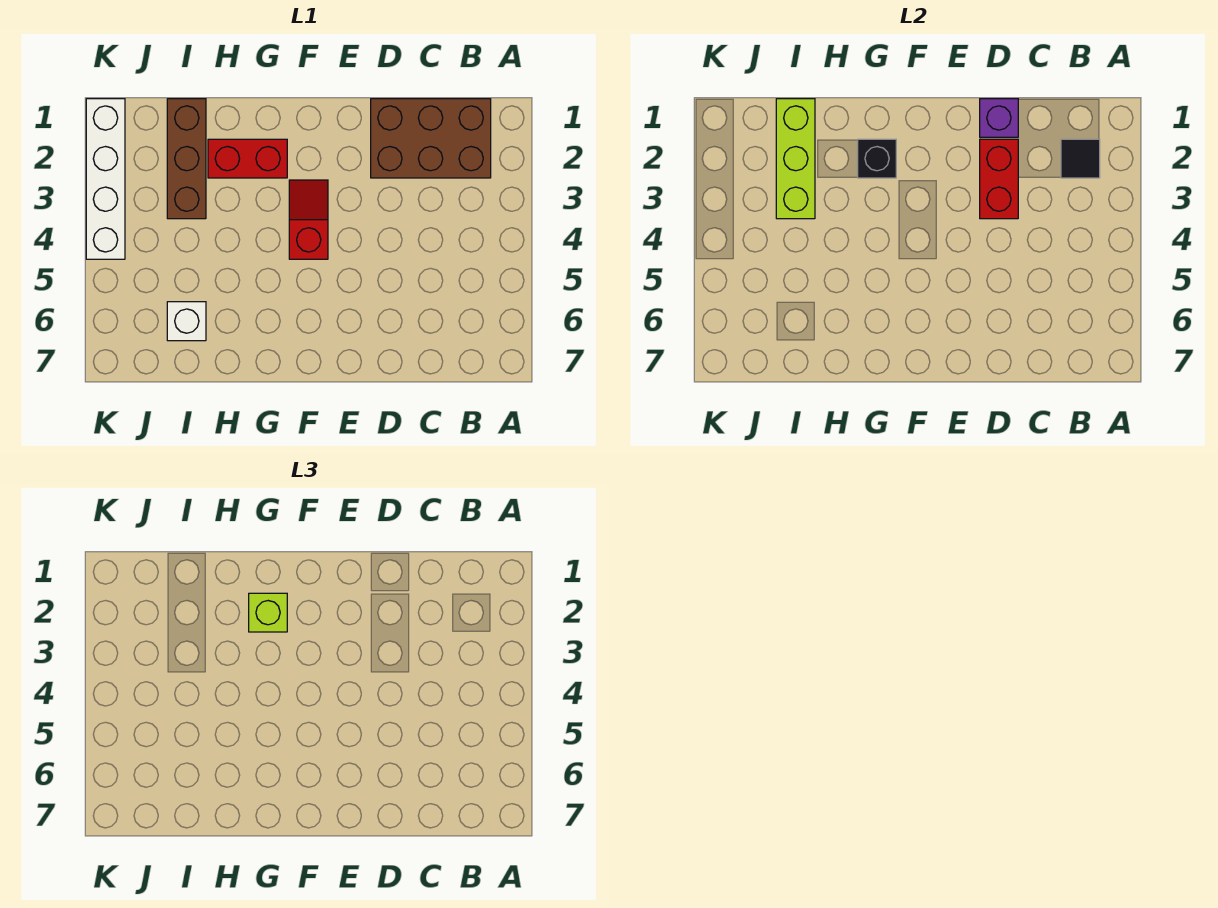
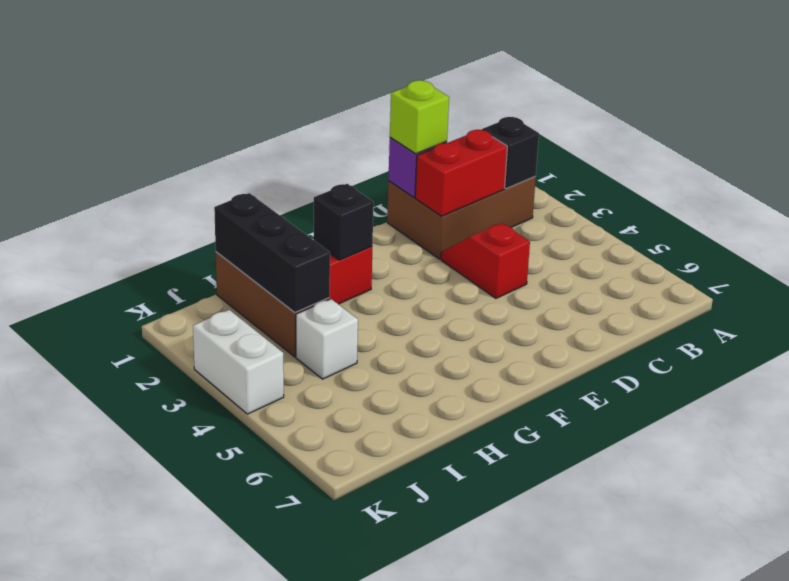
black 1x1 tile [1061,139,1100,178] -> black 1x1 brick [482,117,539,189]
red 1x2 brick [980,139,1018,219] -> red 1x2 brick turned to [415,130,507,216]
red 1x2 slope [289,180,328,259] -> red 1x2 slope moved to [441,223,530,298]
lime 1x1 brick [249,593,287,632] -> lime 1x1 brick moved to [390,80,449,154]
lime 1x3 brick [776,99,815,219] -> black 1x3 brick [214,193,330,313]
white 1x1 brick [167,302,206,341] -> white 1x1 brick moved to [296,299,358,379]
white 1x4 brick [86,99,125,259] -> white 1x2 brick [193,310,284,414]

